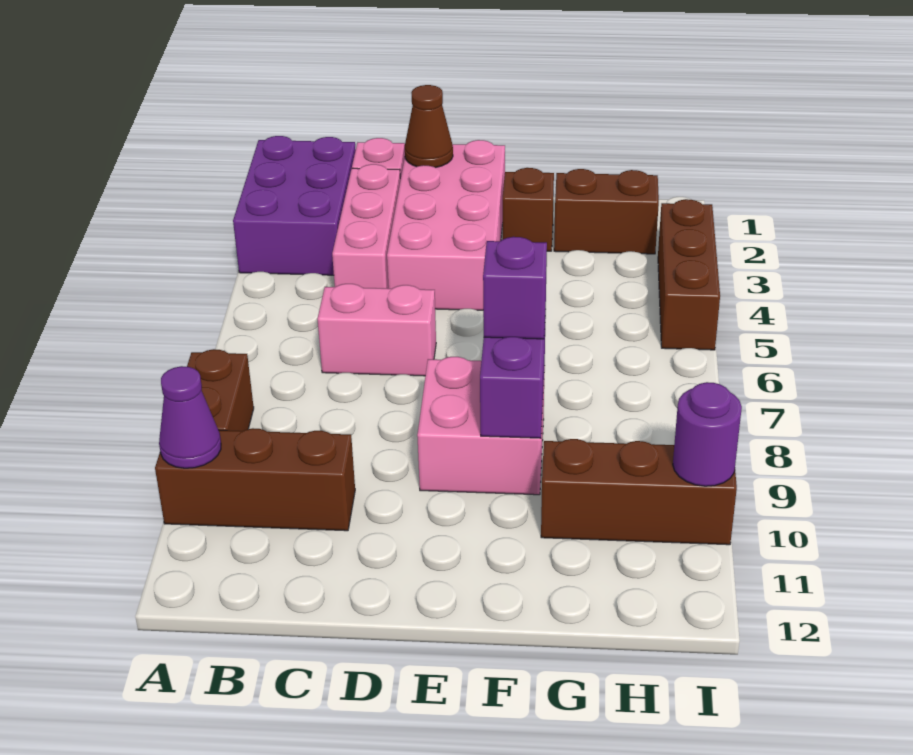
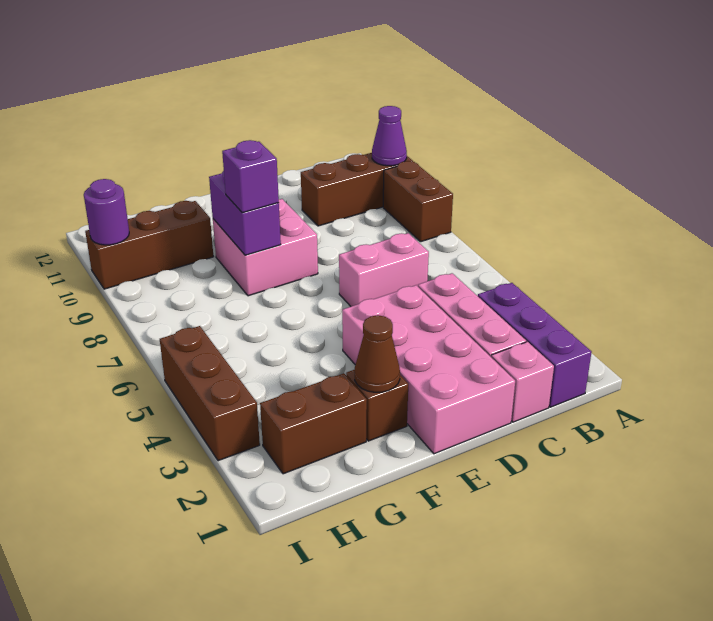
purple 2x3 brick [233,136,356,275] -> purple 1x3 brick [478,283,591,407]
brown 1x1 cone [405,85,453,168] -> brown 1x1 cone moved to [355,315,400,392]

